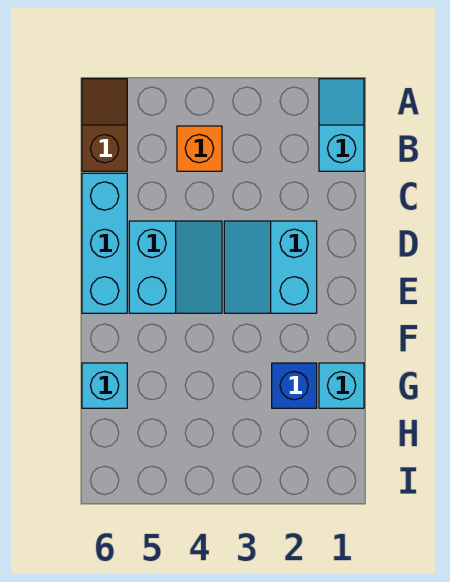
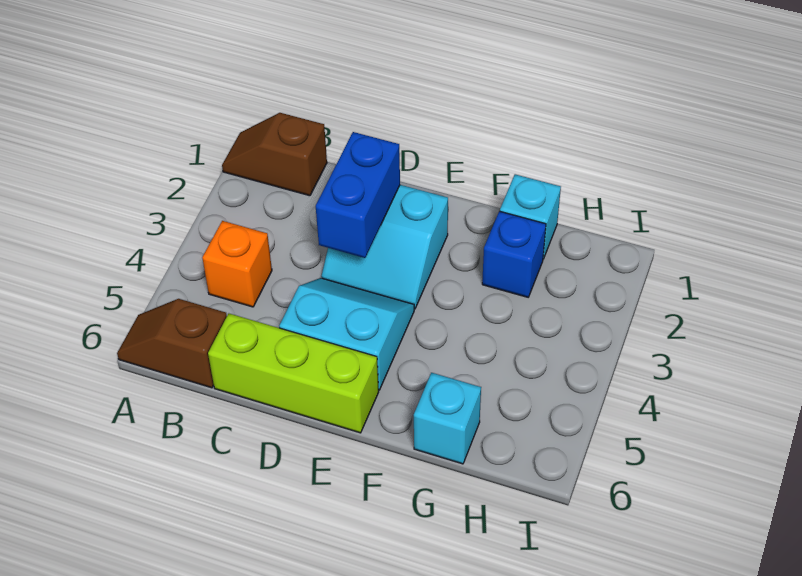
cyan 1x2 slope [319,79,364,171] -> brown 1x2 slope [222,113,327,196]
cyan 1x3 brick [82,173,127,313] -> lime 1x3 brick [208,314,379,433]
none -> blue 1x2 brick [316,132,400,258]

